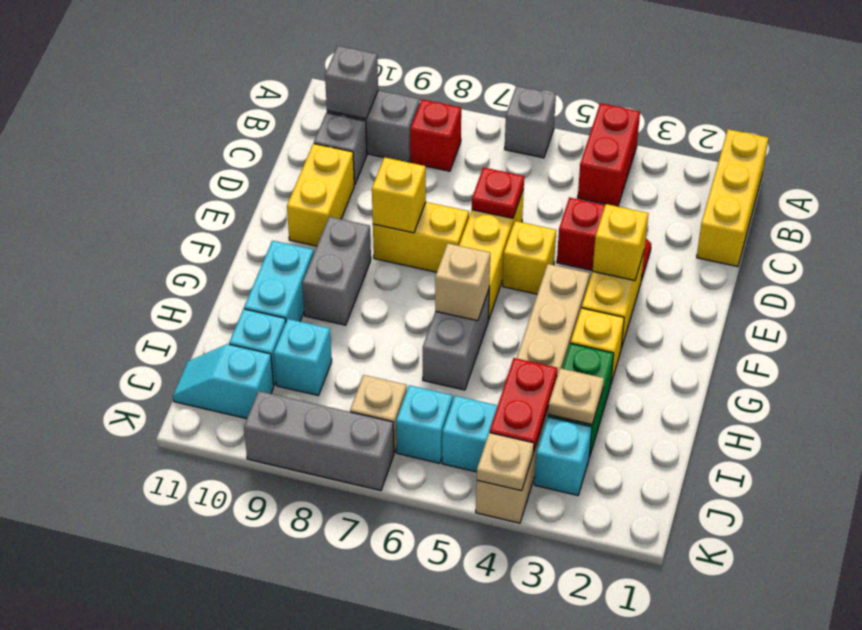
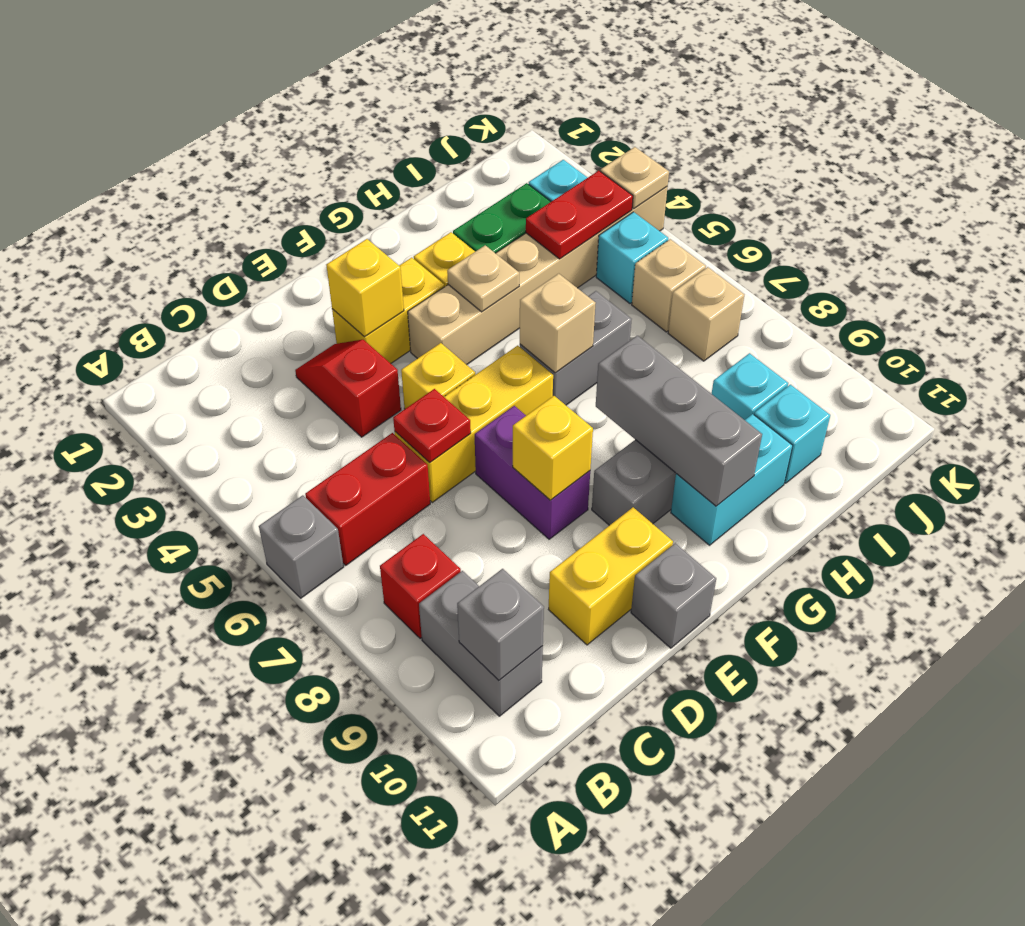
yellow 1x3 brick [697,129,768,267] -> none
red 1x2 brick [578,103,640,206] -> red 1x2 brick moved to [305,433,430,565]
grey 1x1 brick [314,113,367,185] -> grey 1x1 brick moved to [631,543,716,648]
yellow 1x2 brick [373,202,469,272] -> purple 1x2 brick [475,406,590,539]
tan 1x1 plate [548,368,604,425] -> tan 1x1 plate moved to [447,245,519,312]
cyan 1x1 brick [396,385,453,463] -> tan 1x1 brick [632,239,706,332]
cyan 1x2 slope [173,344,274,419] -> none
grey 1x3 brick [244,391,394,491] -> grey 1x3 brick moved to [596,336,762,506]

